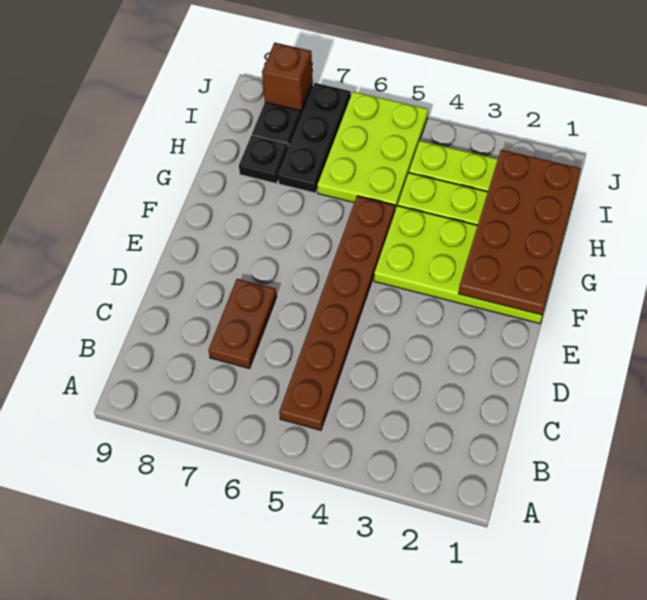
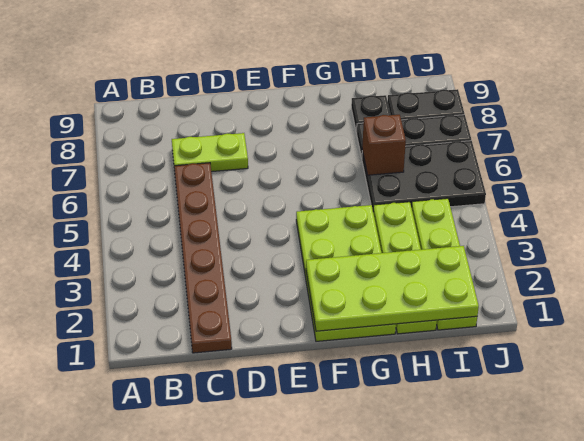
brown 1x6 plate [279,196,395,430] -> brown 1x6 plate turned to [174,163,232,353]
brown 1x2 plate [208,279,277,369] -> lime 1x2 plate [172,133,248,172]
brown 2x4 plate [458,150,581,315] -> lime 2x4 plate [306,246,479,331]
lime 2x3 plate [317,92,428,211] -> black 2x3 plate [362,141,486,209]
brown 1x1 brick [262,43,313,111] -> brown 1x1 brick moved to [362,115,406,175]

